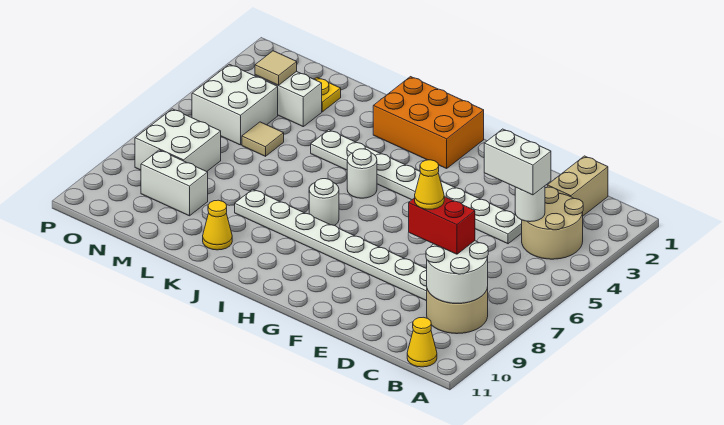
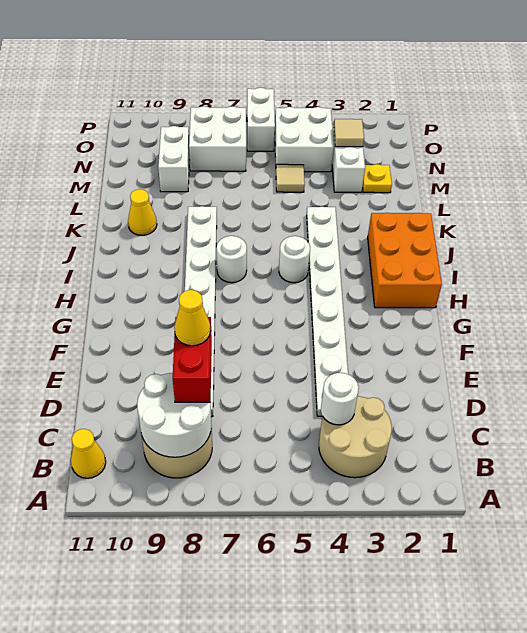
tan 1x2 brick [547,156,608,216] -> none
white 1x2 brick [484,129,551,195] -> white 1x2 brick moved to [247,88,275,151]

